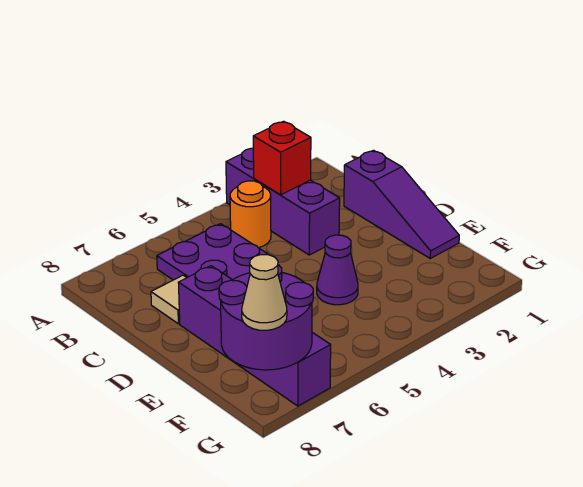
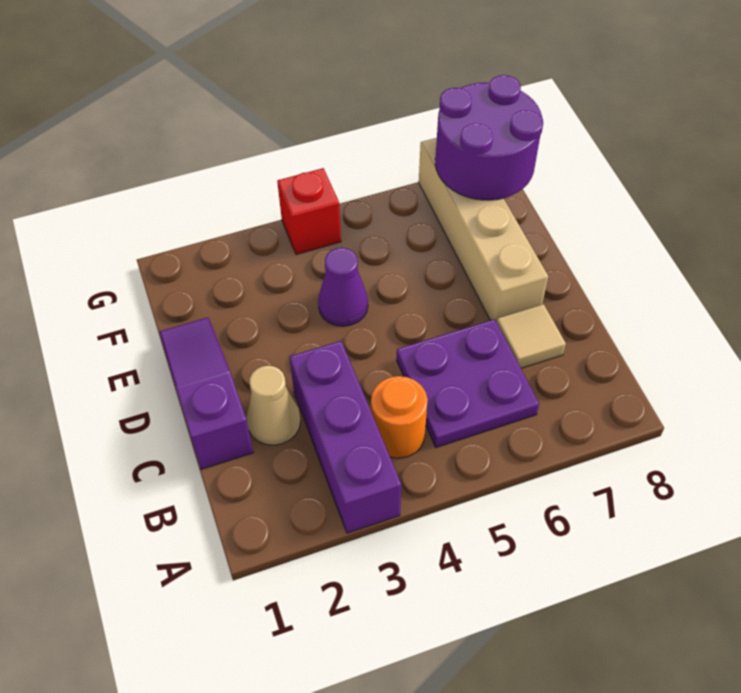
red 1x1 brick [253,121,311,195] -> red 1x1 brick moved to [277,168,341,254]
purple 1x4 brick [178,266,331,406] -> tan 1x4 brick [419,138,548,322]
tan 1x1 cone [242,255,287,330] -> tan 1x1 cone moved to [246,366,301,445]

